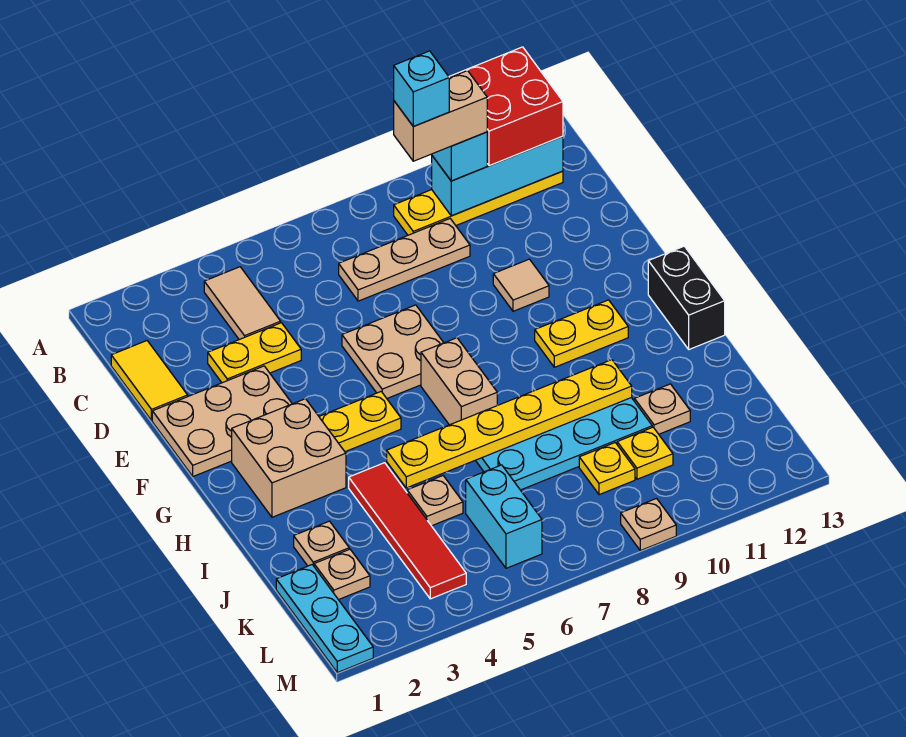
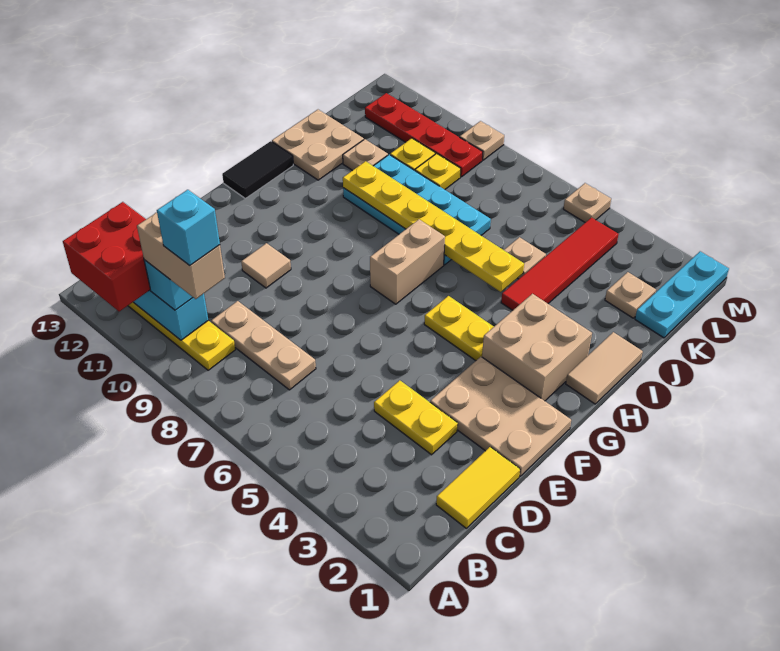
tan 1x2 tile [204,267,281,340] -> tan 1x2 tile moved to [566,332,643,404]
tan 2x2 plate [342,305,444,398] -> tan 2x2 plate moved to [272,110,364,180]
yellow 1x2 plate [535,300,628,367] -> none
black 1x2 brick [648,246,725,349] -> black 1x2 tile [222,141,293,198]
tan 1x1 plate [294,521,349,566] -> tan 1x1 plate moved to [563,183,611,223]
cyan 1x2 brick [466,465,542,568] -> none
none -> red 1x4 plate [365,93,483,177]

